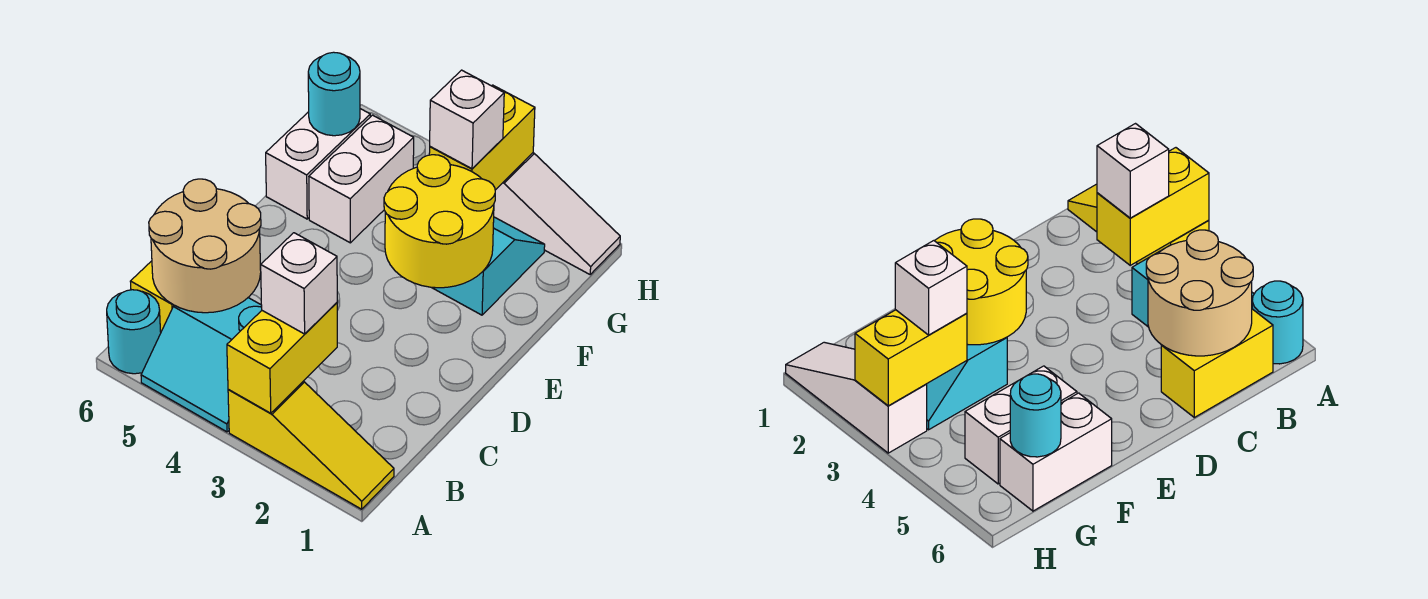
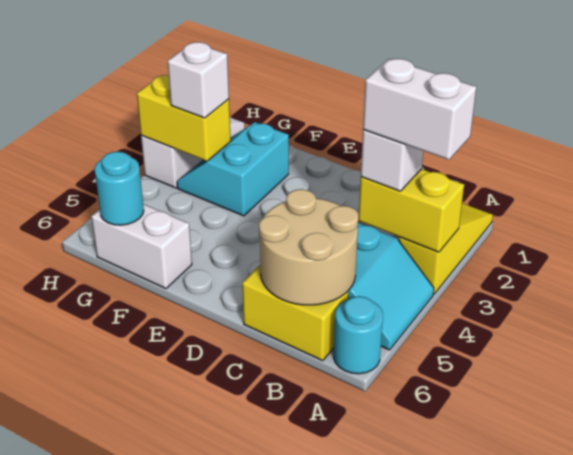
yellow 2x2 round brick [384,155,495,288] -> none
white 1x2 brick [309,115,414,243] -> white 1x2 brick moved to [363,59,476,160]

